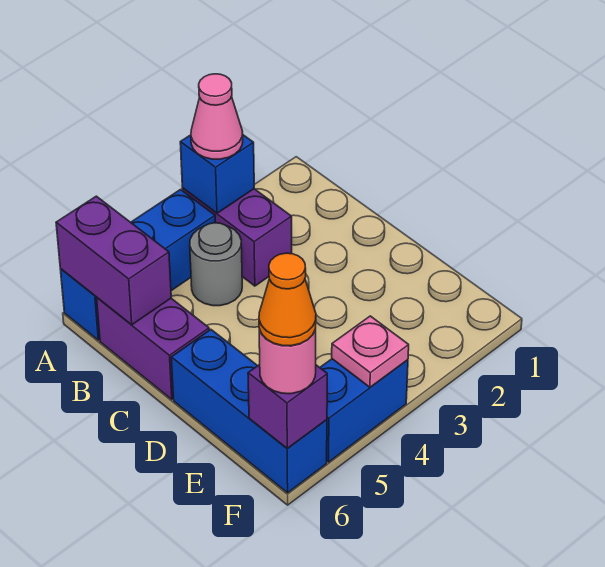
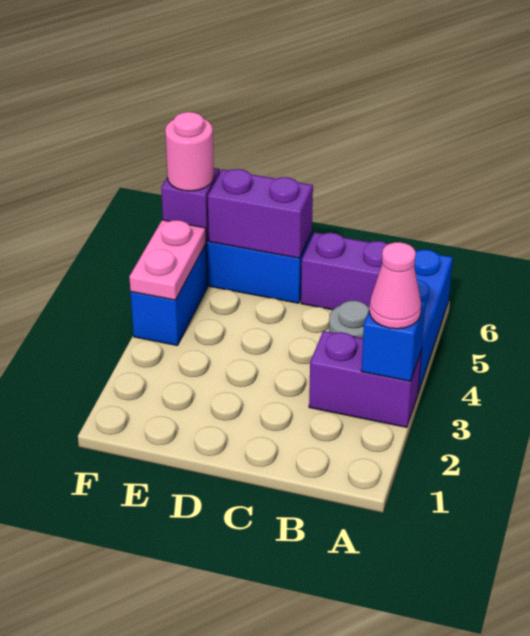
purple 1x2 brick [56,196,171,325] -> purple 1x2 brick moved to [208,169,313,258]
pink 1x1 plate [332,316,409,387] -> pink 1x2 plate [129,220,206,300]
orange 1x1 cone [259,253,316,346] -> none

